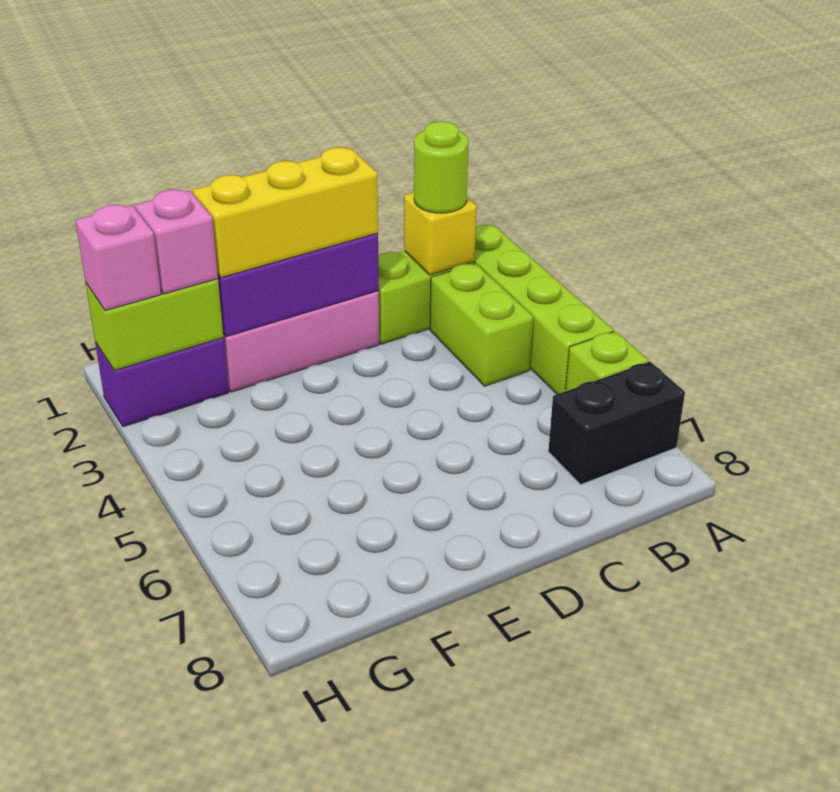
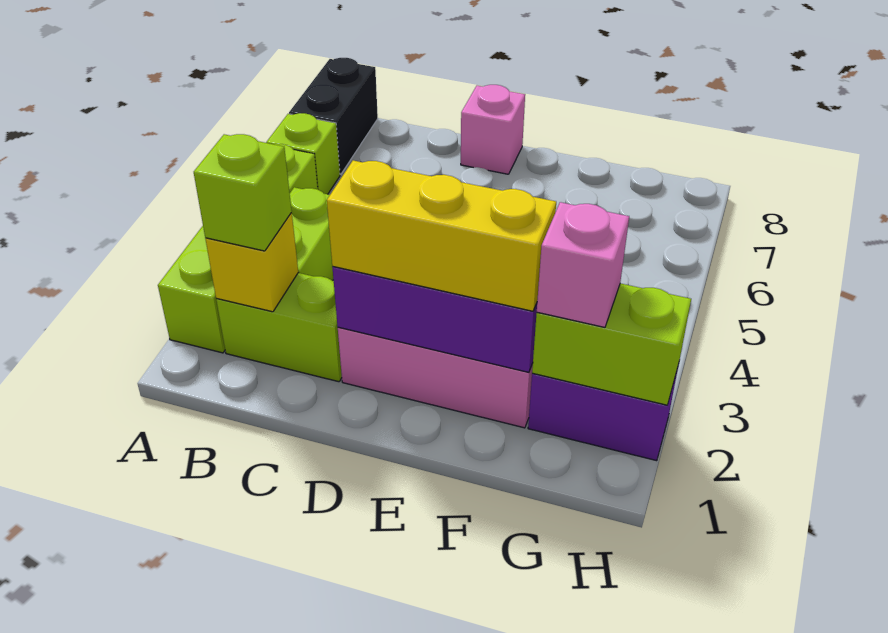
black 1x2 brick [548,362,685,484] -> black 1x2 brick turned to [289,58,378,174]
lime 1x1 round brick [414,121,469,213] -> lime 1x1 brick [194,134,292,251]
pink 1x1 brick [75,205,161,311] -> pink 1x1 brick moved to [461,85,525,174]

